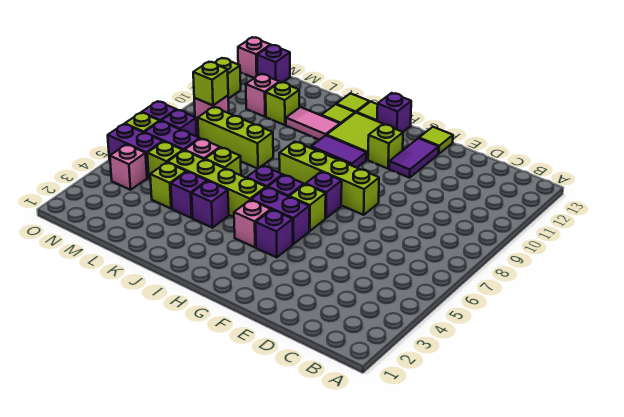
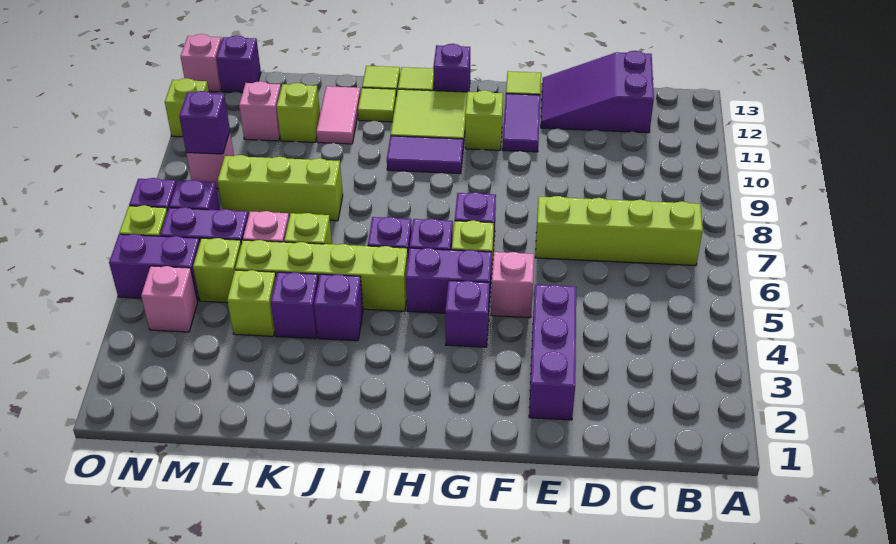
none -> purple 2x3 slope [541,51,654,133]
none -> purple 1x3 brick [529,285,576,420]
lime 1x4 brick [279,142,379,215] -> lime 1x4 brick moved to [535,196,703,266]
pink 1x1 brick [234,200,271,247] -> pink 1x1 brick moved to [491,252,534,318]
pink 1x2 tile [286,107,340,140] -> pink 1x2 tile turned to [316,86,361,144]
lime 1x1 brick [193,62,228,105] -> purple 1x1 brick [179,91,230,154]

